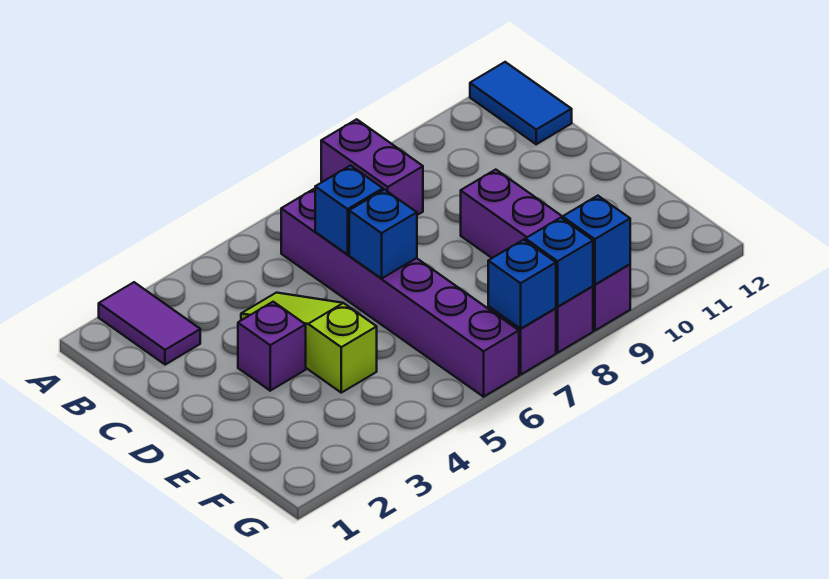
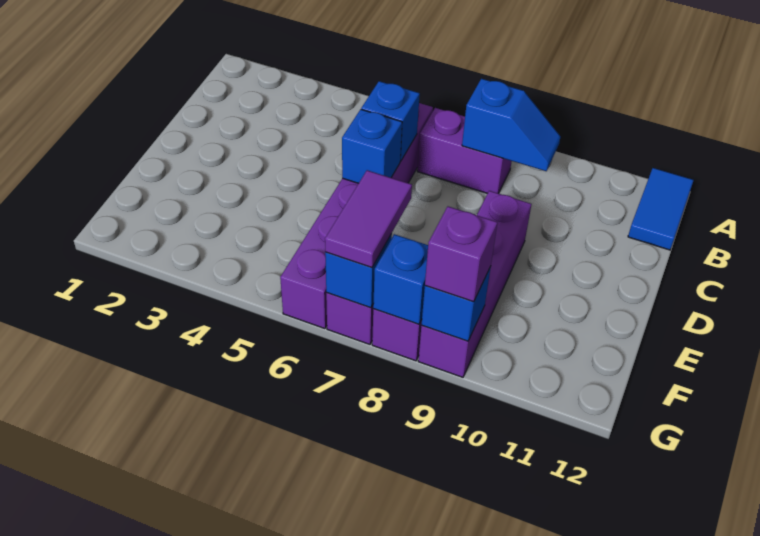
purple 1x2 tile [99,282,200,365] -> purple 1x2 tile moved to [325,170,412,267]
purple 1x2 brick [321,119,423,215] -> purple 1x2 brick turned to [417,108,512,193]
none -> blue 1x2 slope [462,79,561,171]
lime 1x3 slope [241,293,377,393] -> none
purple 1x1 brick [238,302,306,391] -> purple 1x1 brick moved to [425,206,497,302]

